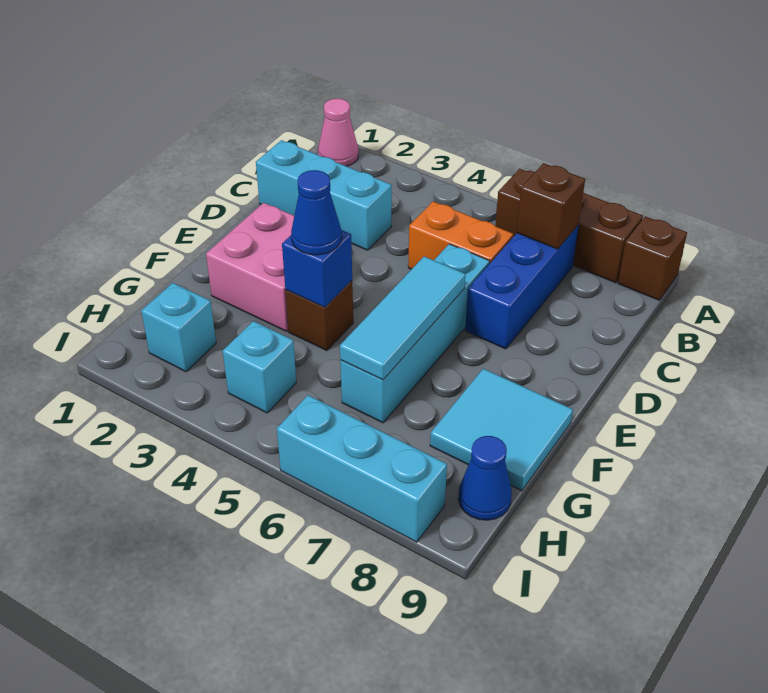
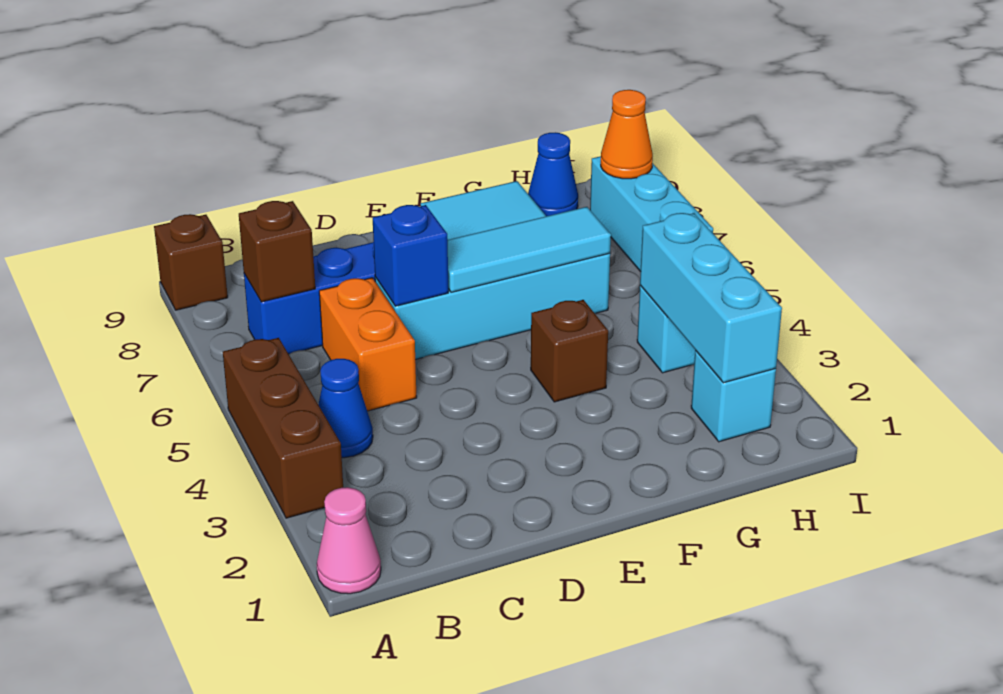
brown 1x3 brick [495,169,643,283] -> brown 1x3 brick moved to [223,338,343,518]
cyan 1x3 brick [256,140,392,250] -> cyan 1x3 brick moved to [640,213,782,383]
pink 2x2 brick [206,203,294,331] -> none
blue 1x1 brick [282,230,352,308] -> blue 1x1 brick moved to [373,205,448,306]
blue 1x1 cone [291,170,342,255] -> blue 1x1 cone moved to [318,359,373,458]
none -> orange 1x1 cone [601,90,653,179]

